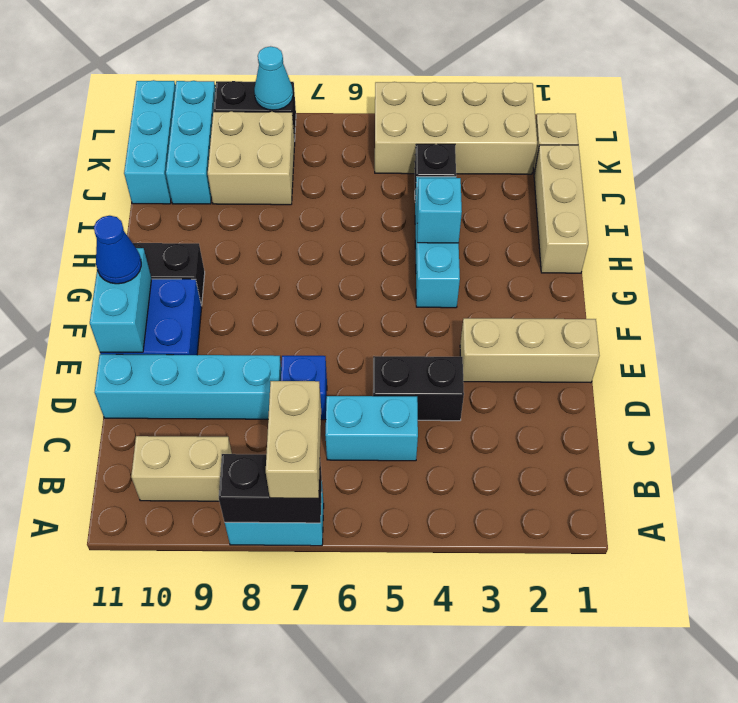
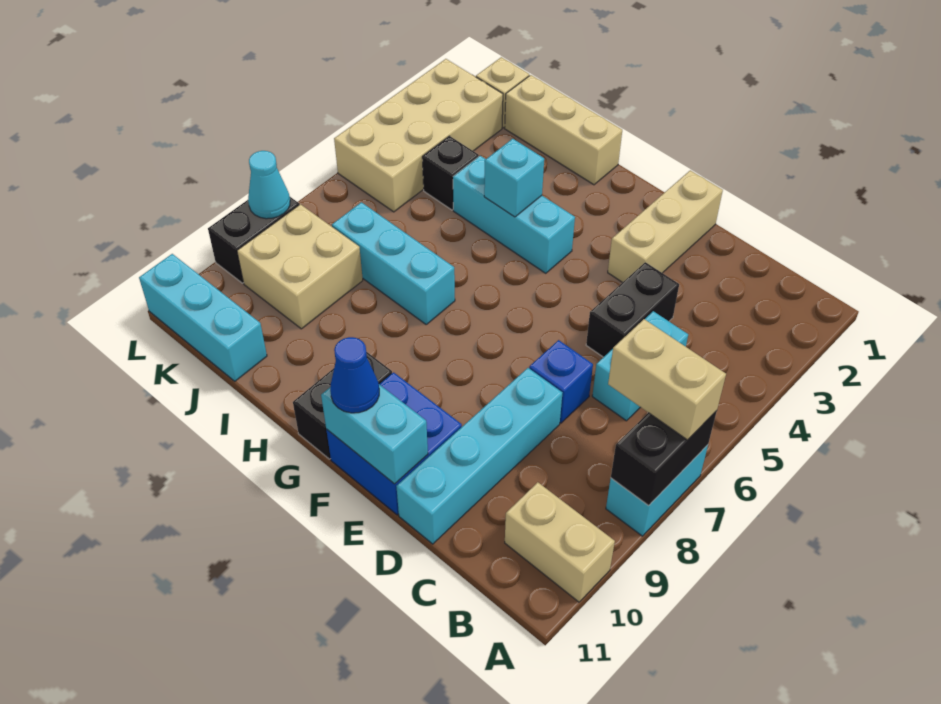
tan 1x2 brick [131,436,232,501] -> tan 1x2 brick turned to [505,482,615,602]
cyan 1x3 brick [166,81,215,204] -> cyan 1x3 brick moved to [332,202,455,324]

